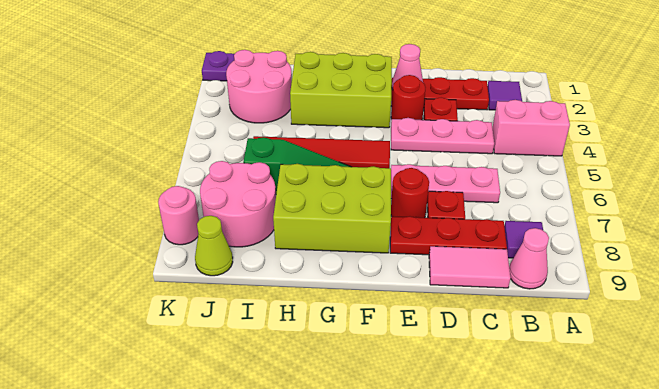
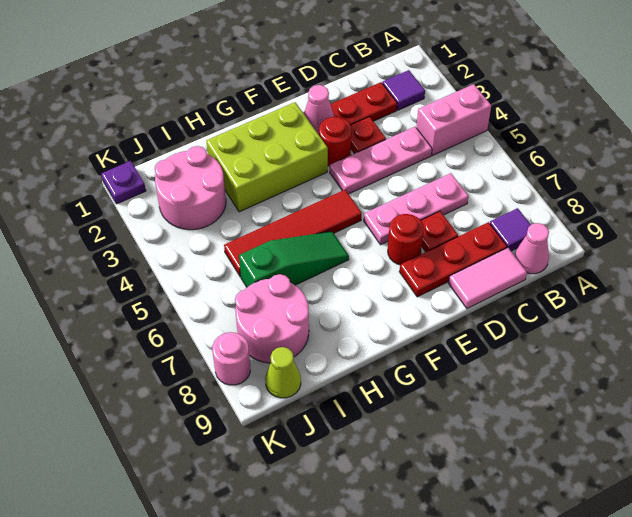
lime 2x3 brick [273,164,391,253] -> none

